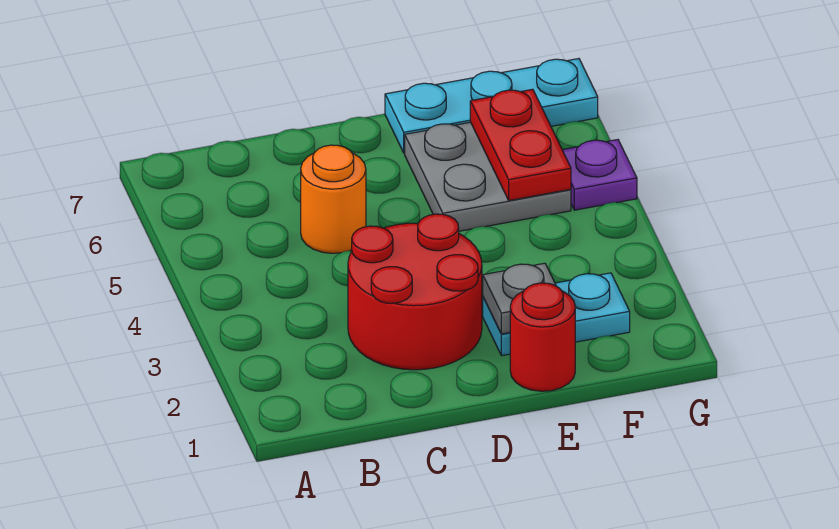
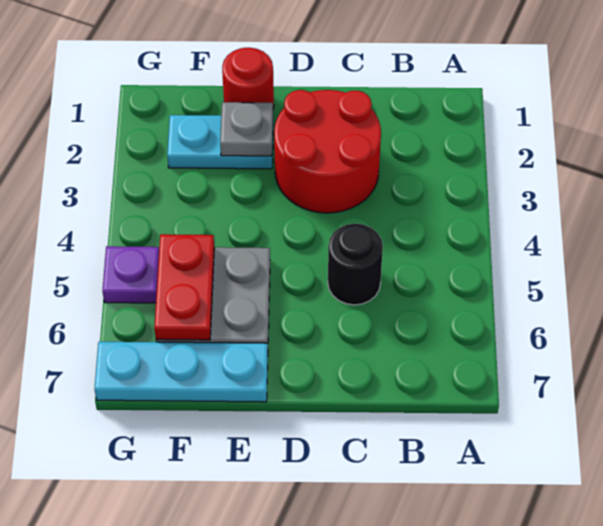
orange 1x1 round brick [301,145,366,253] -> black 1x1 round brick [328,224,383,305]

